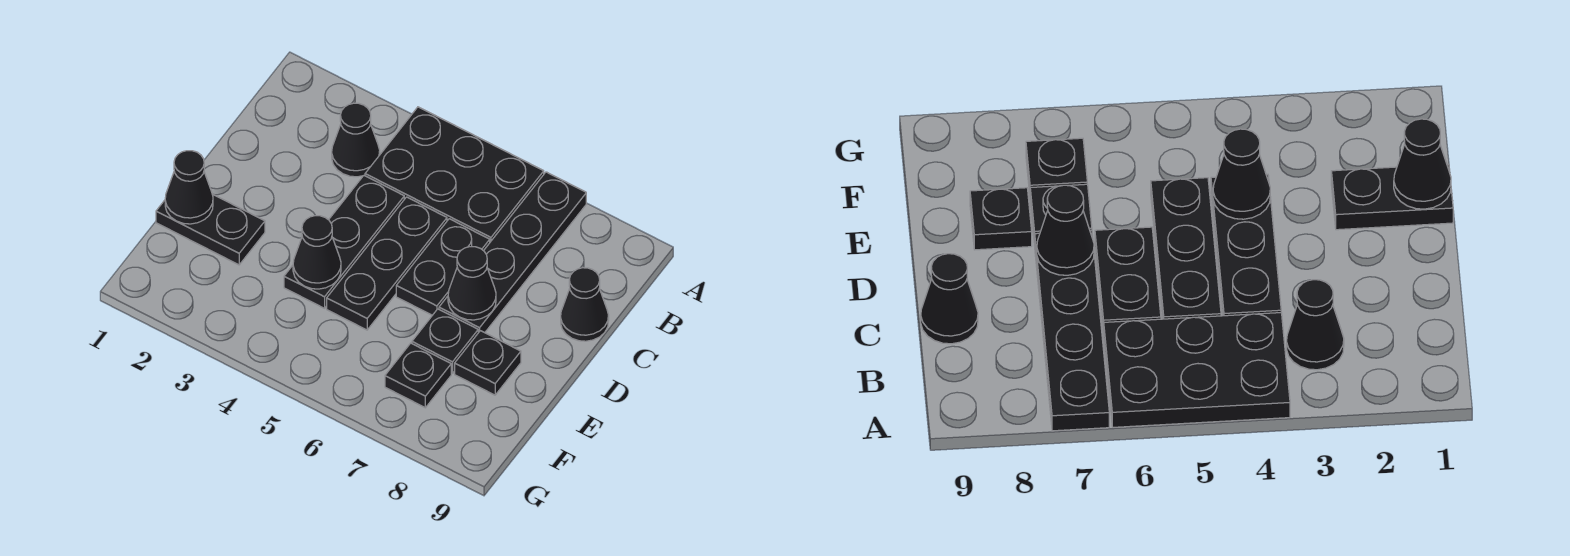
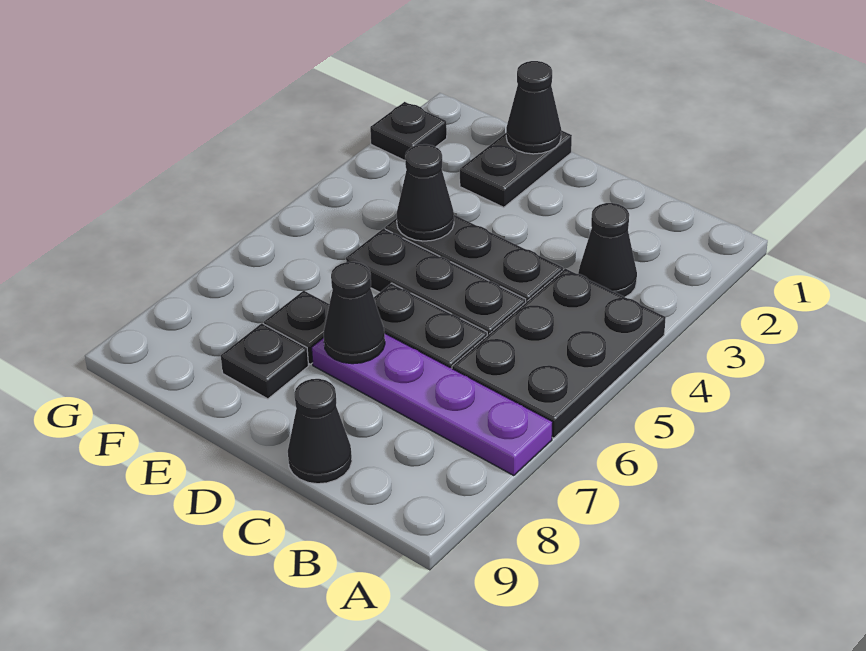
black 1x4 plate [439,172,586,333] -> purple 1x4 plate [312,334,553,476]
black 1x1 plate [385,343,451,408] -> black 1x1 plate moved to [370,102,447,160]

